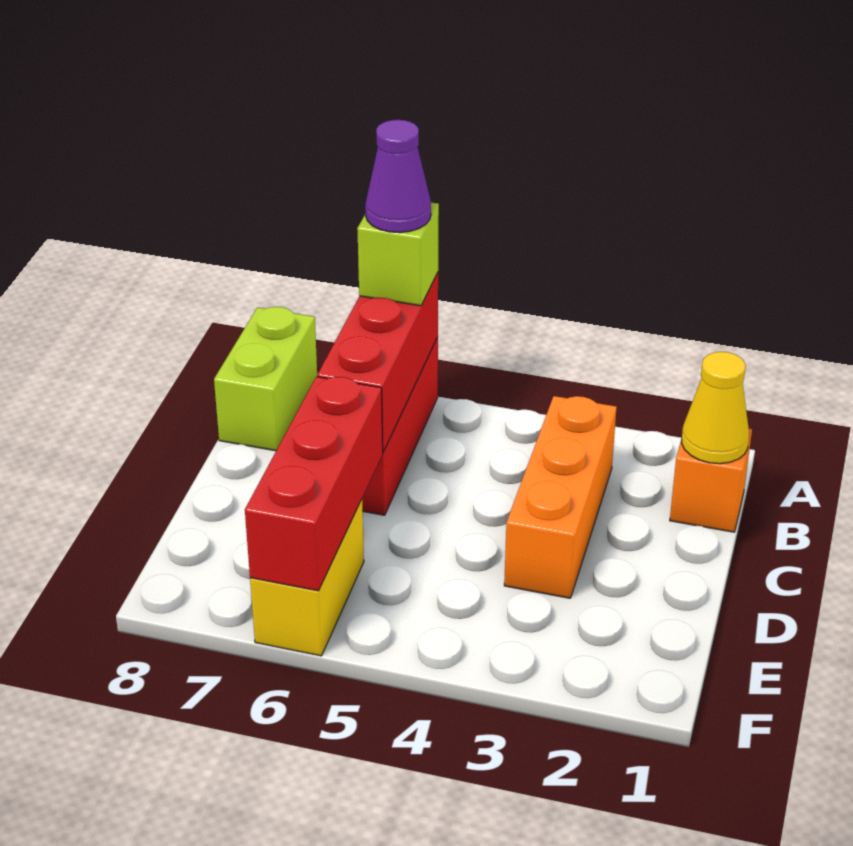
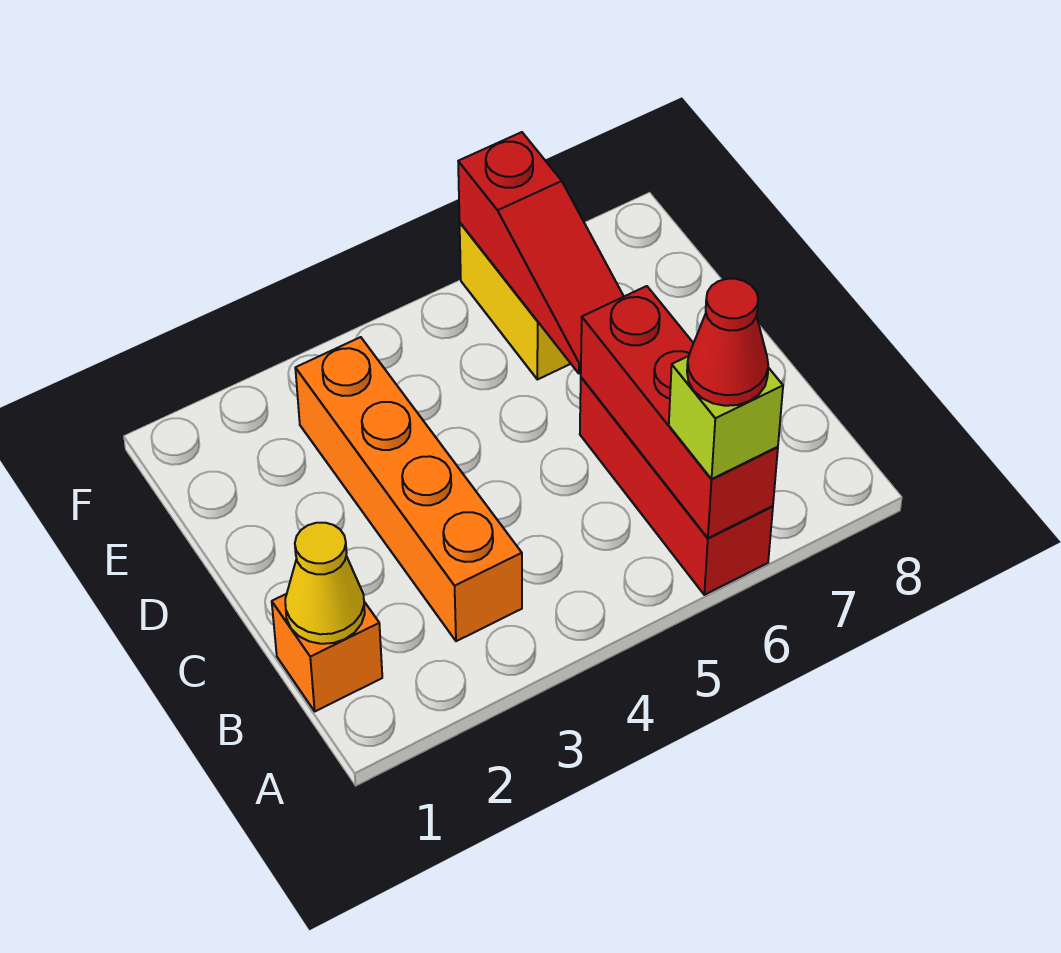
purple 1x1 cone [365,120,431,233] -> red 1x1 cone [687,279,768,406]
lime 1x2 brick [214,307,317,451] -> none
orange 1x3 brick [504,396,617,598] -> orange 1x4 brick [295,337,522,641]
red 1x3 brick [245,377,383,591] -> red 1x3 slope [458,132,624,373]

